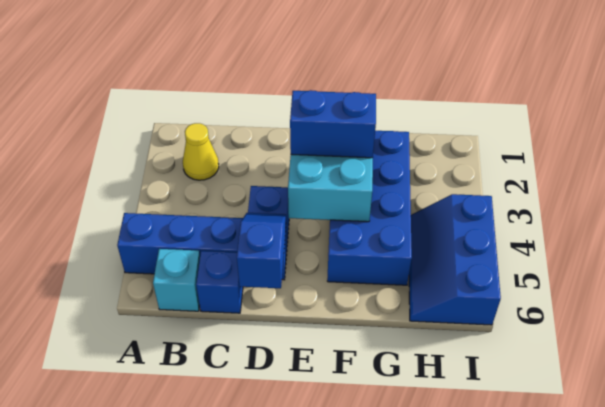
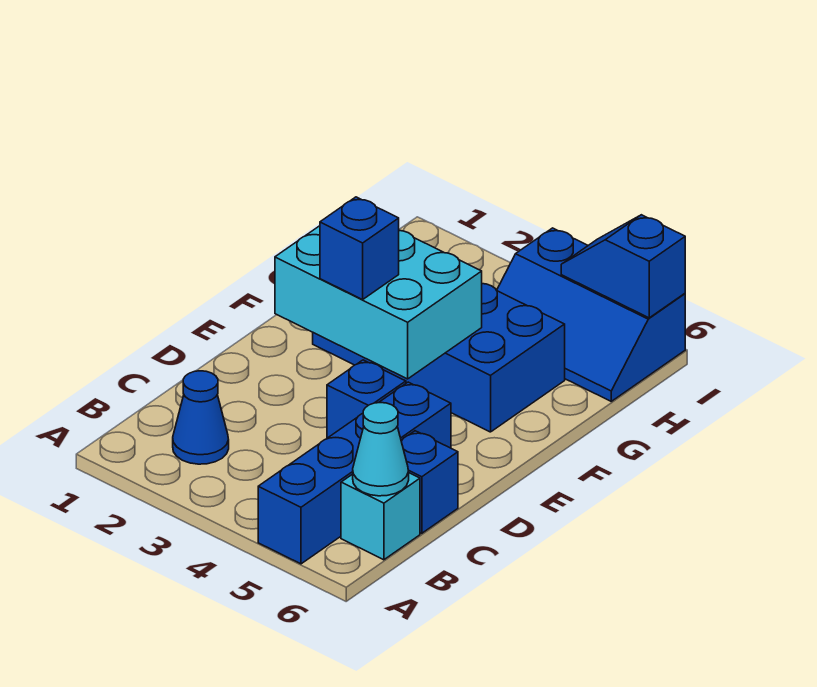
yellow 1x1 cone [183,123,219,180] -> blue 1x1 cone [173,371,229,464]
none -> cyan 1x1 cone [353,403,409,496]
blue 1x2 slope [237,213,286,288] -> blue 1x2 slope moved to [561,215,685,318]
blue 1x2 brick [290,90,376,158] -> blue 1x1 brick [320,197,399,299]

